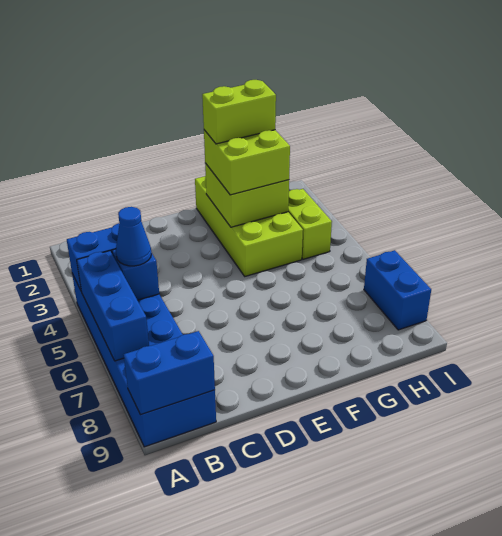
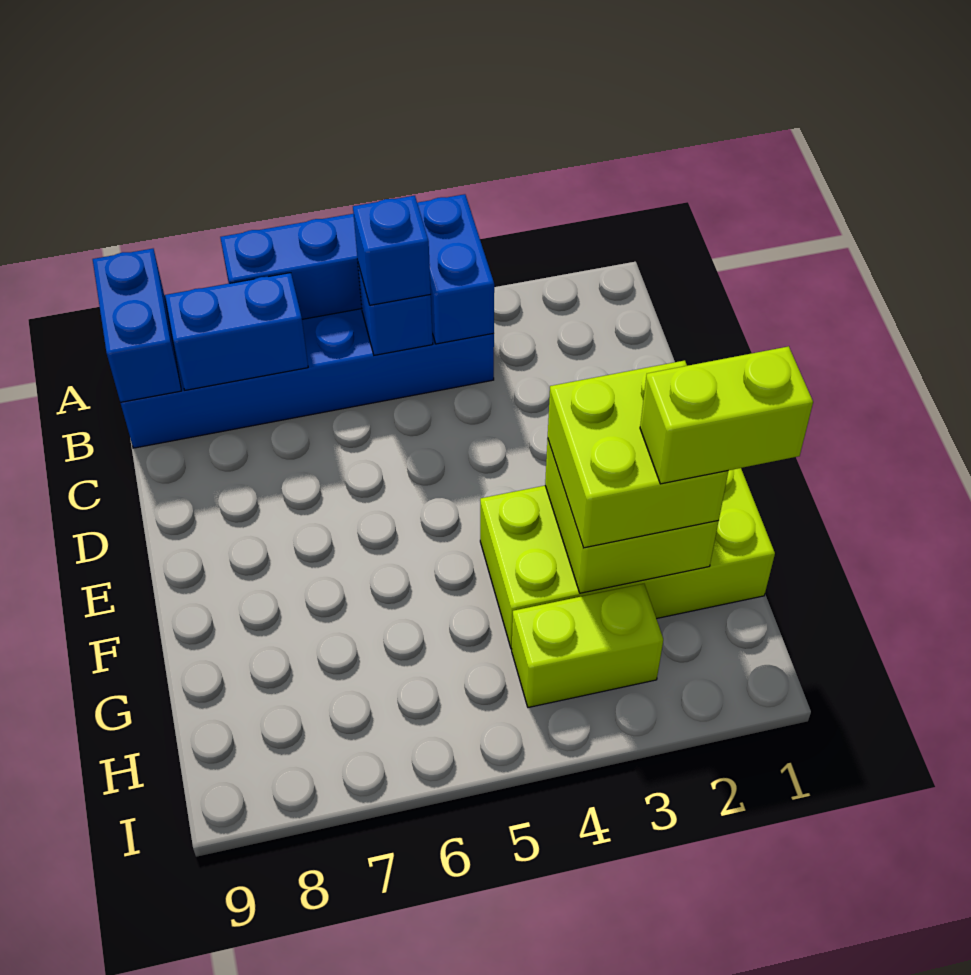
blue 1x1 cone [116,207,151,266] -> blue 1x1 brick [353,196,431,305]
lime 1x2 brick [202,80,276,144] -> lime 1x2 brick turned to [640,346,813,484]
blue 1x2 brick [364,250,431,330] -> blue 1x2 brick moved to [165,273,308,390]

